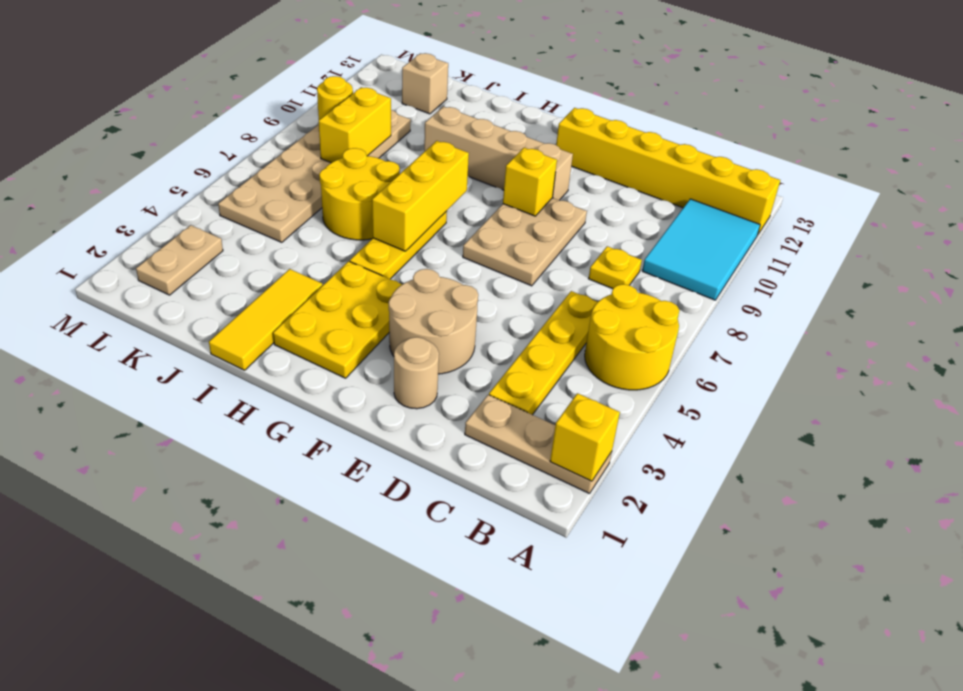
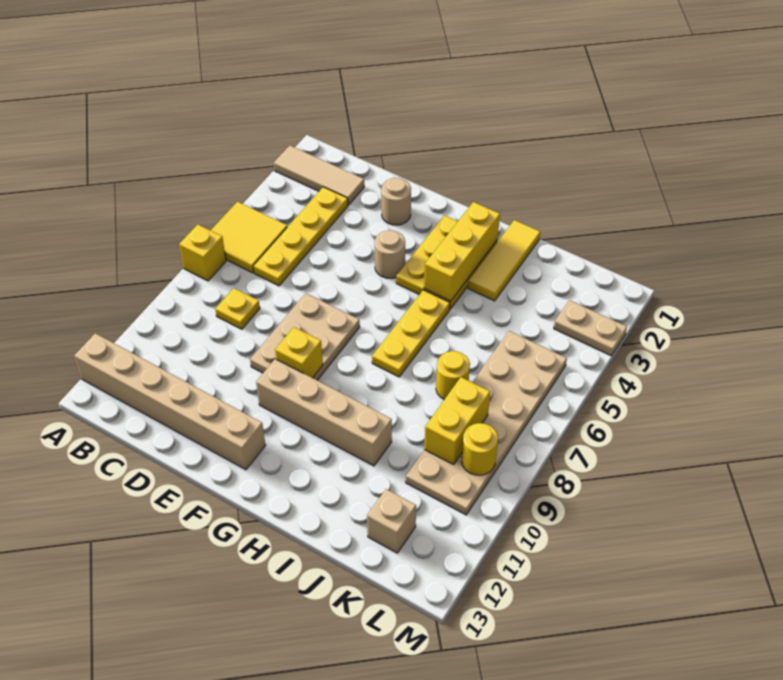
tan 1x3 plate [465,395,612,494] -> tan 1x3 tile [274,146,364,205]
yellow 1x1 brick [550,393,620,481] -> yellow 1x1 brick moved to [179,224,226,281]
yellow 2x2 round brick [585,284,679,390] -> yellow 2x2 tile [211,202,287,273]
cyan 2x3 tile [642,199,760,300] -> none
yellow 1x6 brick [556,108,780,234] -> tan 1x6 brick [74,333,265,470]
tan 2x2 round brick [389,269,478,374] -> tan 1x1 round brick [375,230,405,278]
yellow 1x3 brick [372,141,469,251] -> yellow 1x3 brick moved to [424,202,500,301]
yellow 2x2 round brick [319,148,400,240] -> yellow 1x1 round brick [436,351,470,400]
tan 1x2 plate [136,225,223,295] -> tan 1x2 plate turned to [554,300,627,356]

